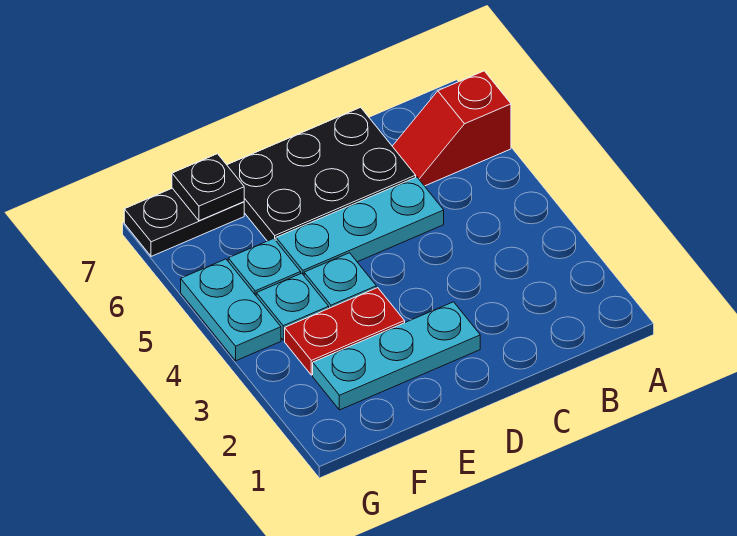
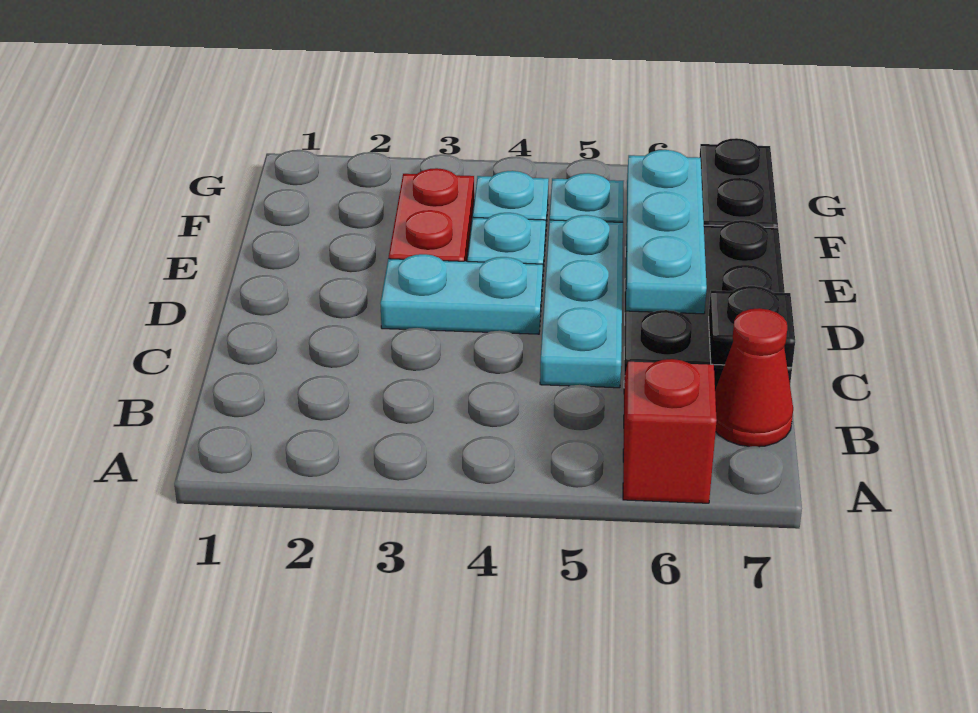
none -> red 1x1 cone [715,308,793,447]
cyan 1x3 plate [313,302,480,410] -> cyan 1x3 plate moved to [626,150,707,314]
black 1x1 plate [172,154,244,221] -> black 1x1 plate moved to [709,286,795,367]
cyan 1x2 plate [181,259,281,361] -> cyan 1x2 plate moved to [380,254,543,334]

